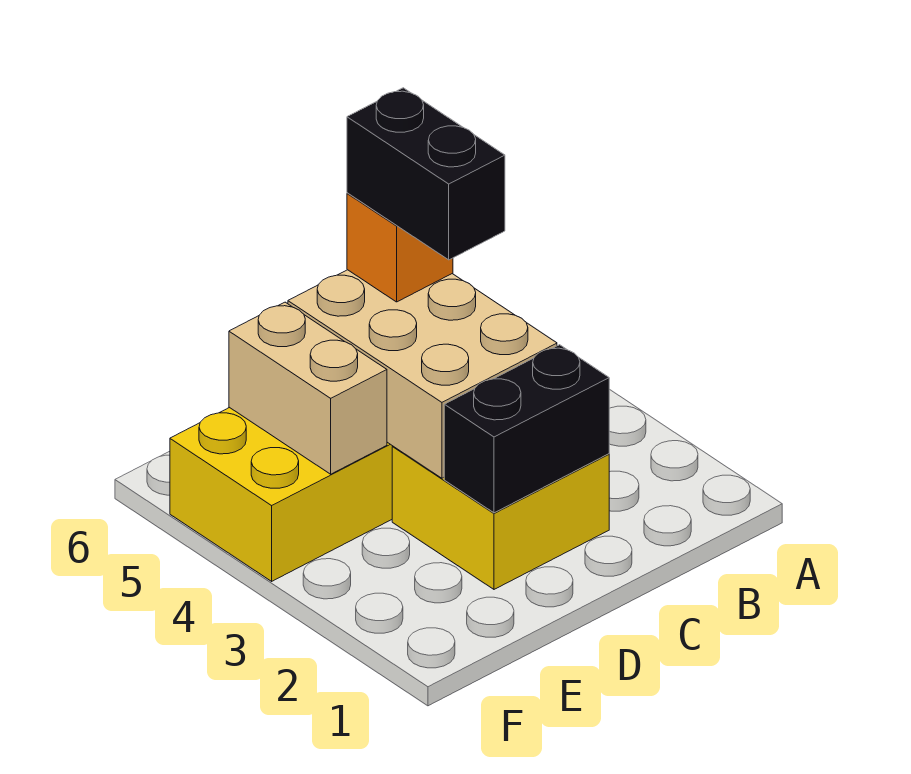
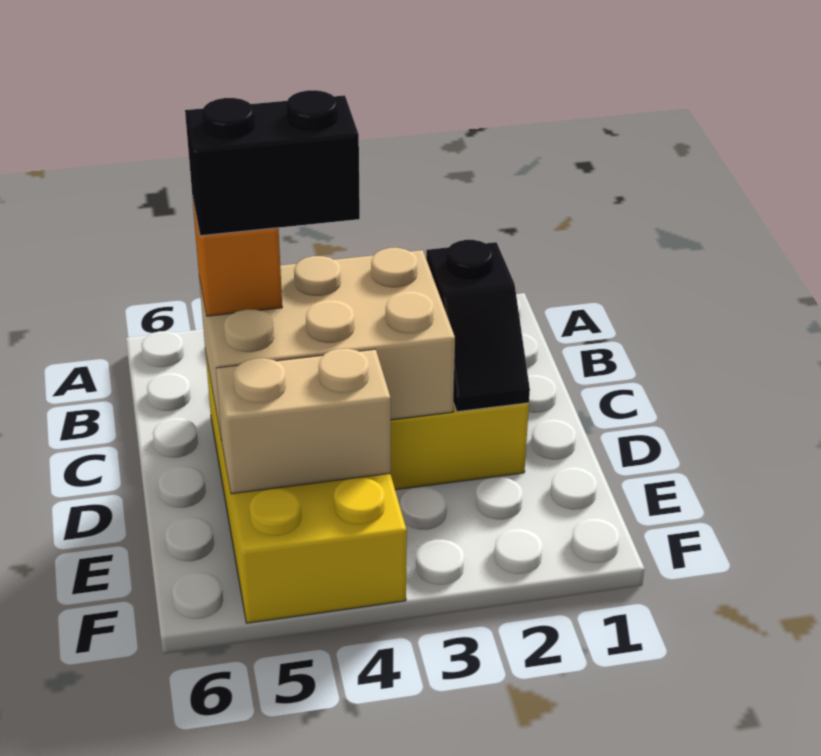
black 1x2 brick [444,345,609,513] -> black 1x2 slope [426,240,530,412]

